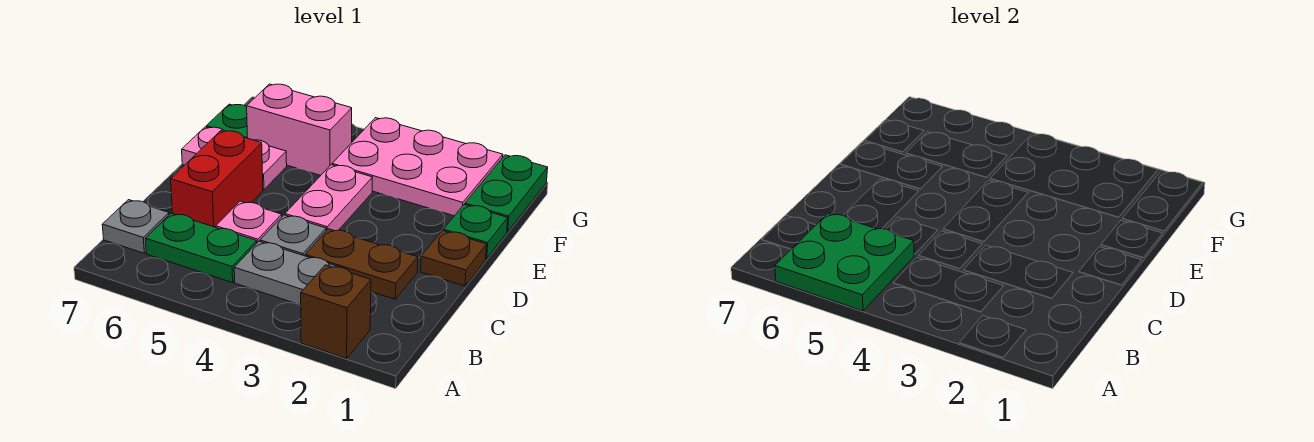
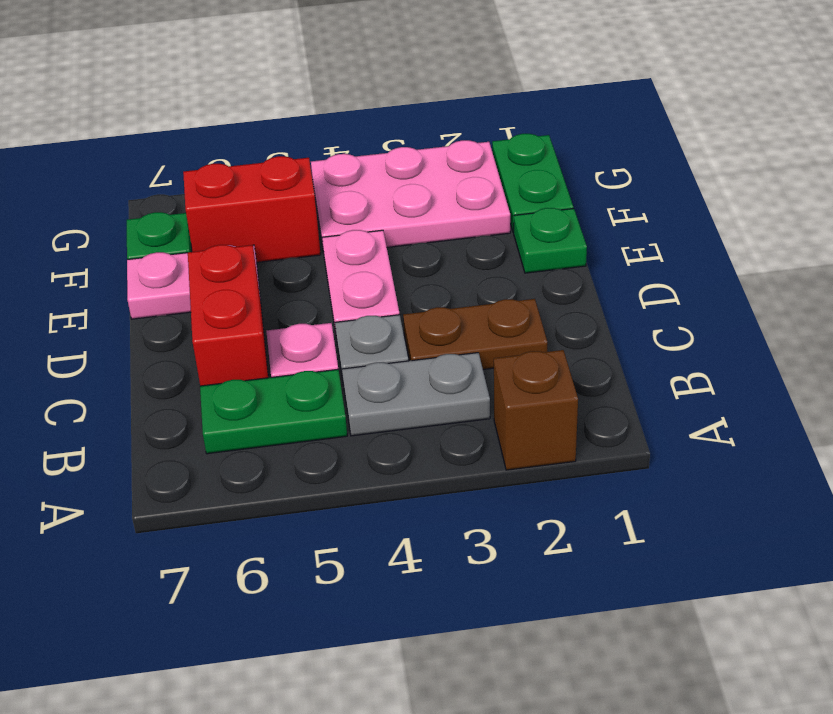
green 2x2 plate [775,213,914,311] -> none
grey 1x1 plate [102,200,169,253] -> none
brown 1x1 plate [421,231,487,286] -> none
pink 1x2 brick [247,84,352,175] -> red 1x2 brick [183,156,321,262]

